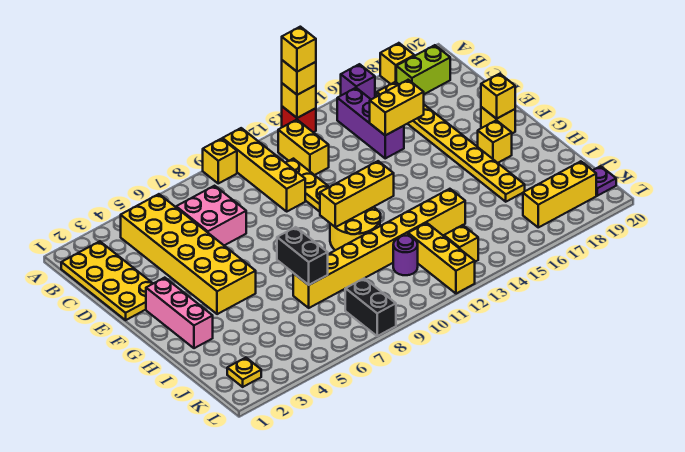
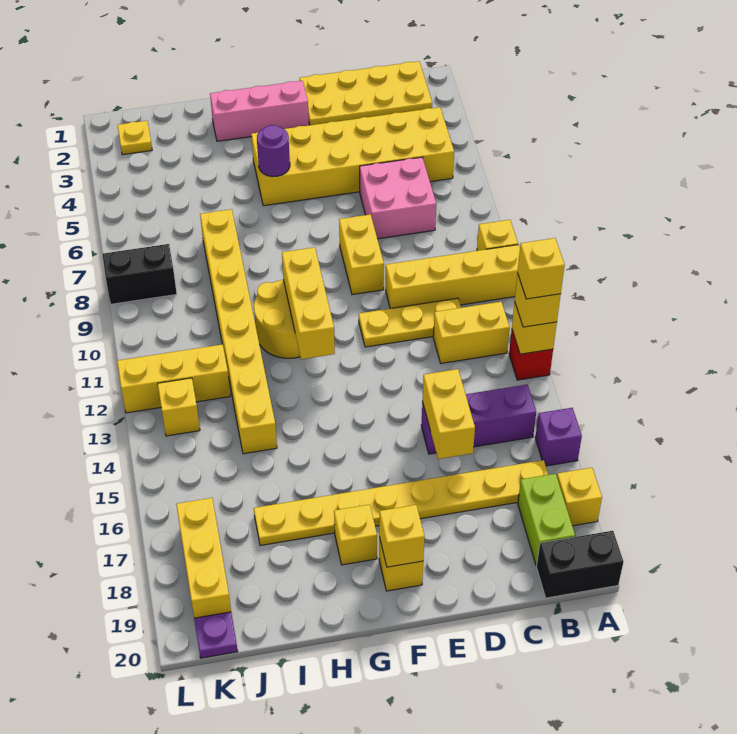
none -> yellow 1x2 brick [339,214,384,295]
black 1x2 brick [277,227,328,285] -> black 1x2 brick moved to [536,531,623,598]
purple 1x1 round brick [393,236,418,275] -> purple 1x1 round brick moved to [257,125,290,177]

